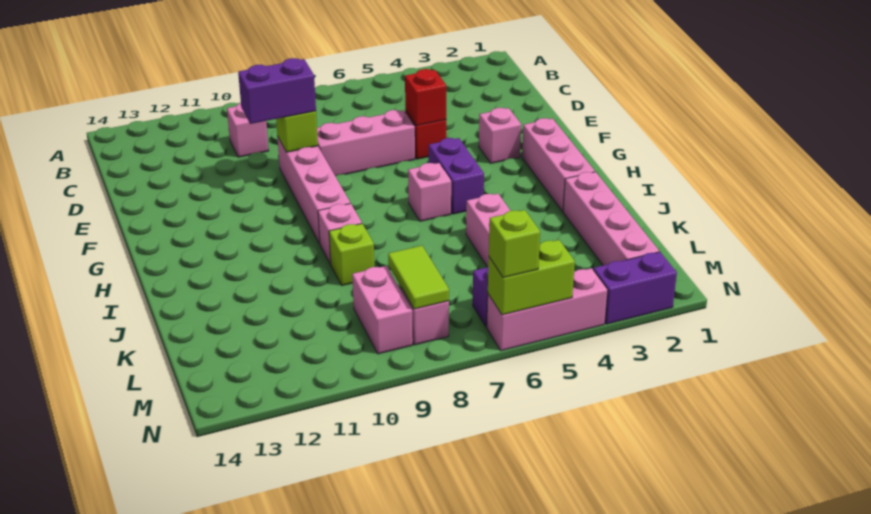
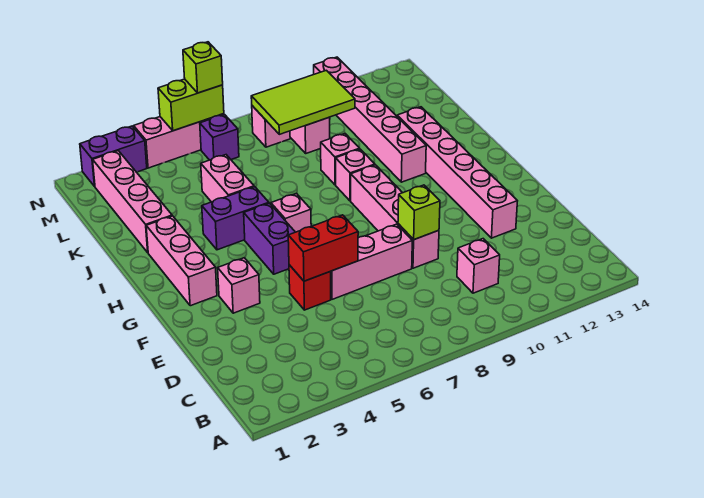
red 1x1 brick [405,69,446,126] -> red 1x2 brick [288,215,358,281]
purple 1x2 brick [238,58,316,124] -> purple 1x2 brick moved to [202,187,269,250]
none -> pink 1x6 brick [397,107,517,238]
none -> pink 1x6 brick [314,57,426,182]
lime 1x1 brick [329,224,374,285] -> pink 1x1 brick [321,134,360,185]
lime 1x2 tile [388,246,449,309] -> lime 2x3 tile [251,70,355,134]

